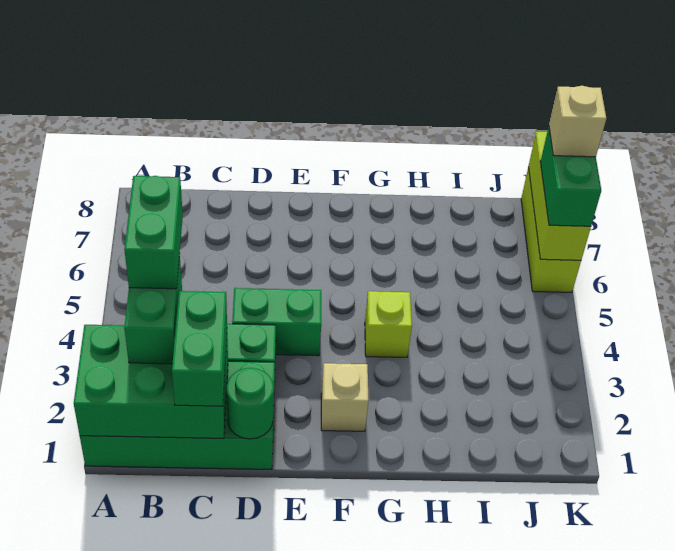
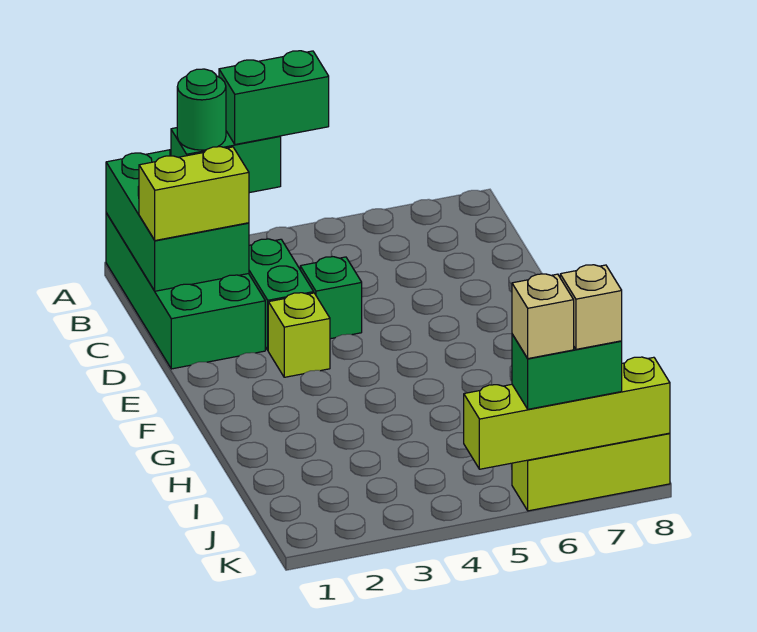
green 1x2 brick [172,291,227,406] -> lime 1x2 brick [139,147,249,240]
green 1x1 round brick [226,368,274,439] -> green 1x1 round brick moved to [177,69,226,150]
green 1x2 brick [232,288,321,356] -> green 1x1 brick [300,257,362,339]
tan 1x1 brick [321,363,368,431] -> tan 1x1 brick moved to [512,274,574,359]
lime 1x1 brick [365,291,412,357] -> lime 1x1 brick moved to [268,293,330,377]
lime 1x3 brick [529,131,591,260] -> lime 1x4 brick [464,357,670,469]

